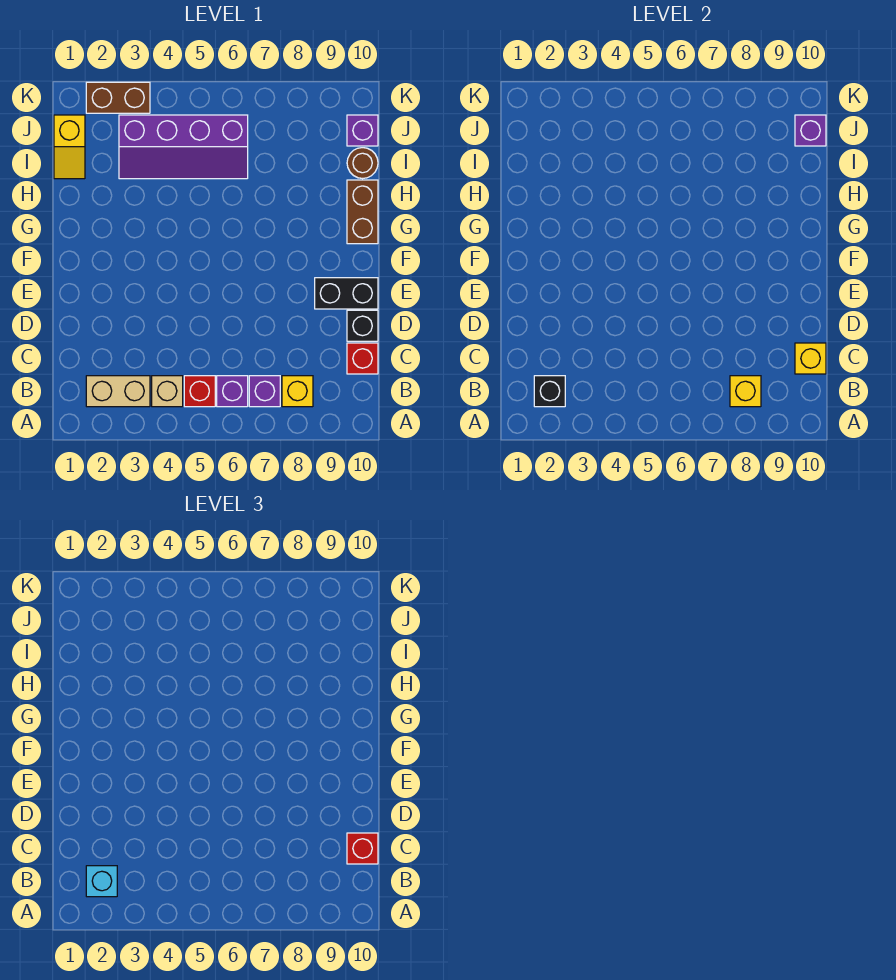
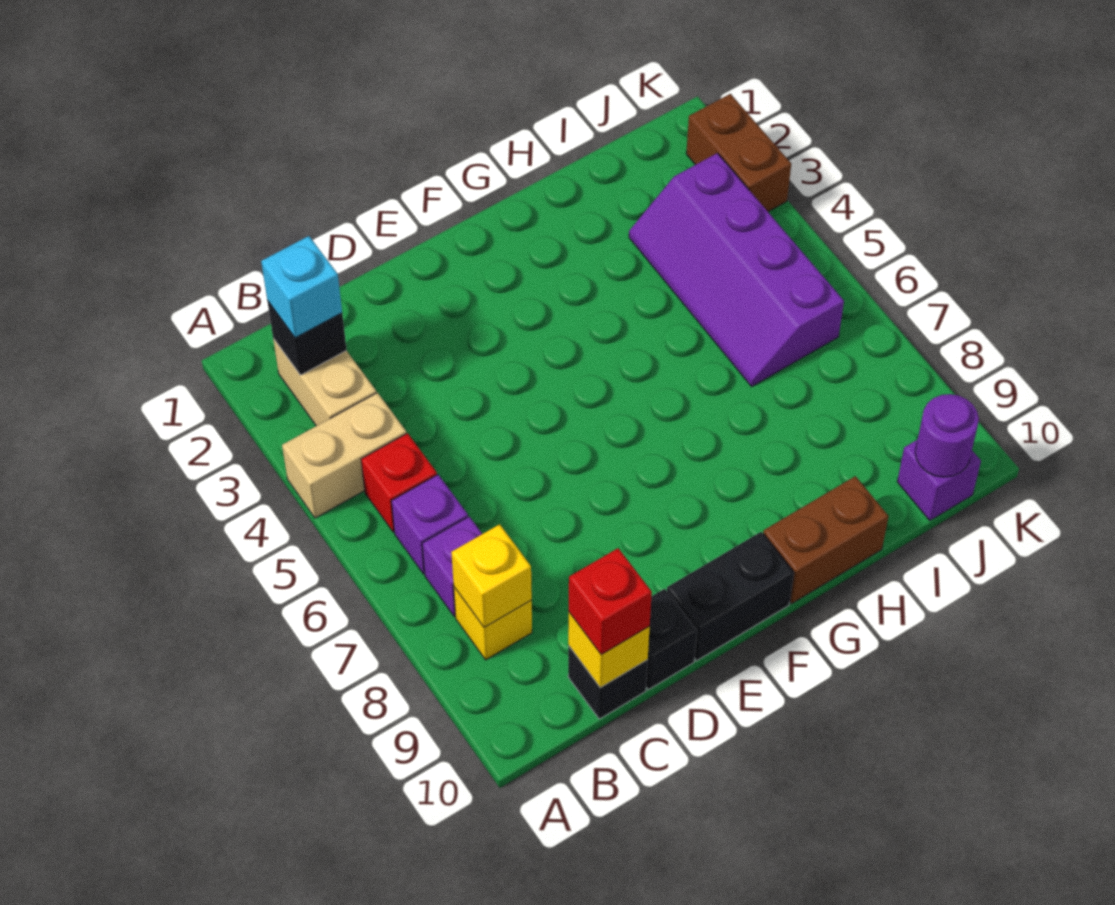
tan 1x1 brick [152,376,183,407] -> tan 1x2 brick [282,393,406,518]
red 1x1 brick [347,343,378,374] -> black 1x1 brick [568,646,648,719]
black 1x2 brick [315,278,378,309] -> black 1x2 brick turned to [667,532,794,661]
yellow 1x2 slope [54,115,85,179] -> none
brown 1x1 round brick [347,148,378,179] -> none
purple 1x1 brick [795,115,826,146] -> purple 1x1 round brick [915,394,979,477]

